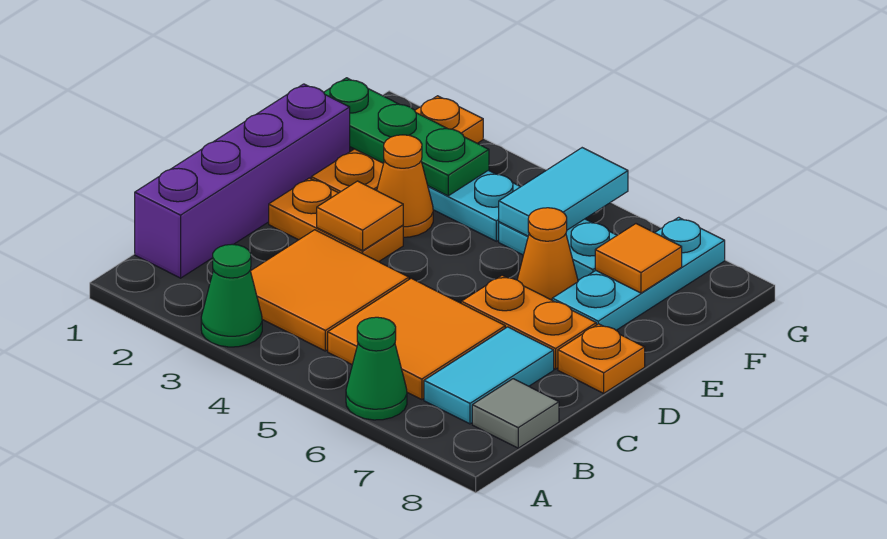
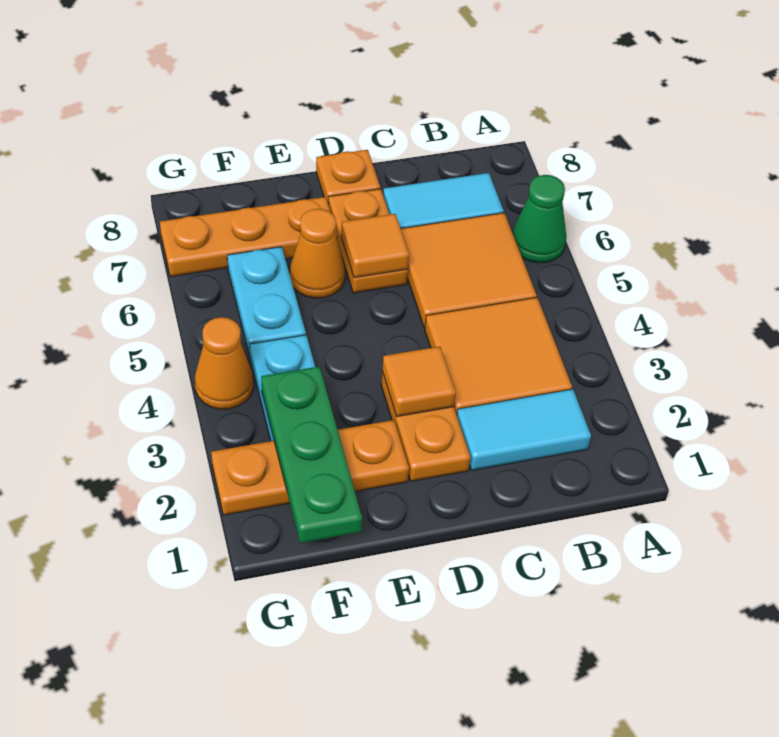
green 1x1 cone [201,244,262,347] -> none
purple 1x4 brick [135,84,350,278] -> none
grey 1x1 tile [472,379,559,448] -> none
orange 1x1 cone [377,135,433,237] -> orange 1x1 cone moved to [195,317,253,409]
cyan 1x3 plate [552,217,725,330] -> orange 1x3 plate [160,197,338,277]
cyan 1x2 tile [499,148,628,236] -> cyan 1x2 tile moved to [457,389,591,470]
orange 1x1 tile [595,224,682,293] -> orange 1x1 tile moved to [341,214,409,278]

